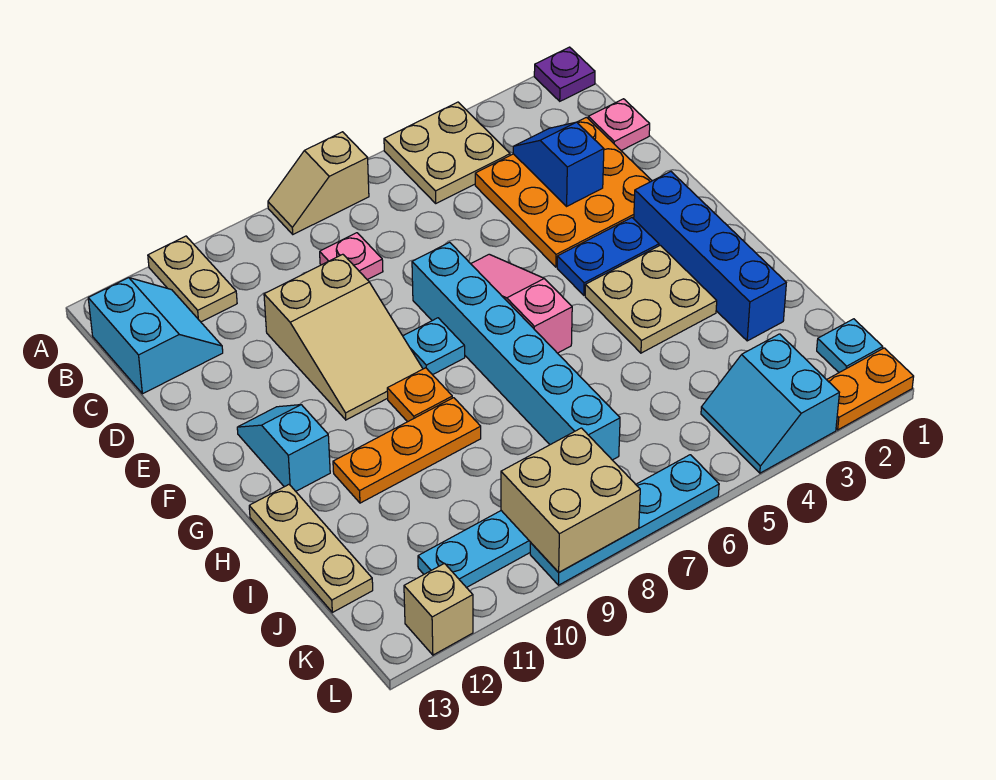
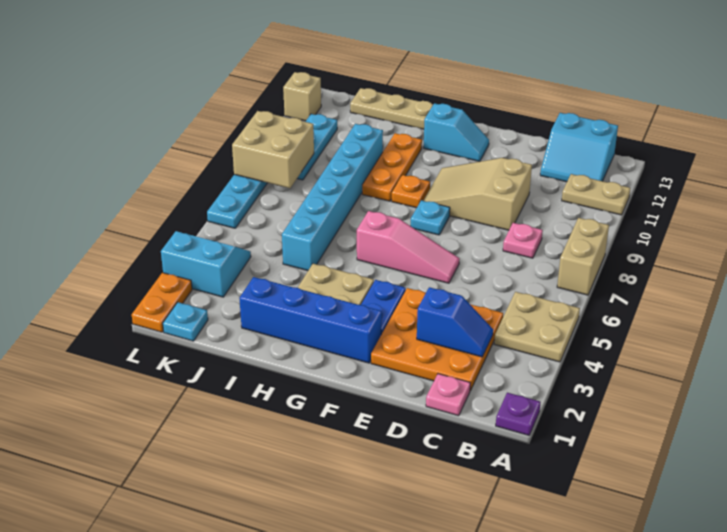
tan 1x2 slope [268,132,369,234] -> tan 1x2 brick [557,218,609,295]
cyan 1x6 brick [412,242,620,460] -> cyan 1x6 brick turned to [282,124,383,271]

